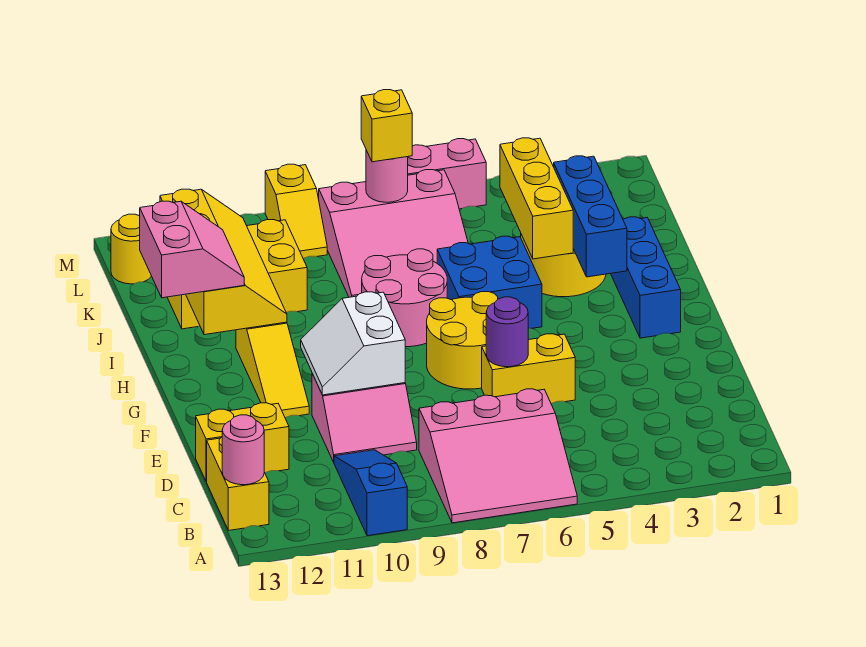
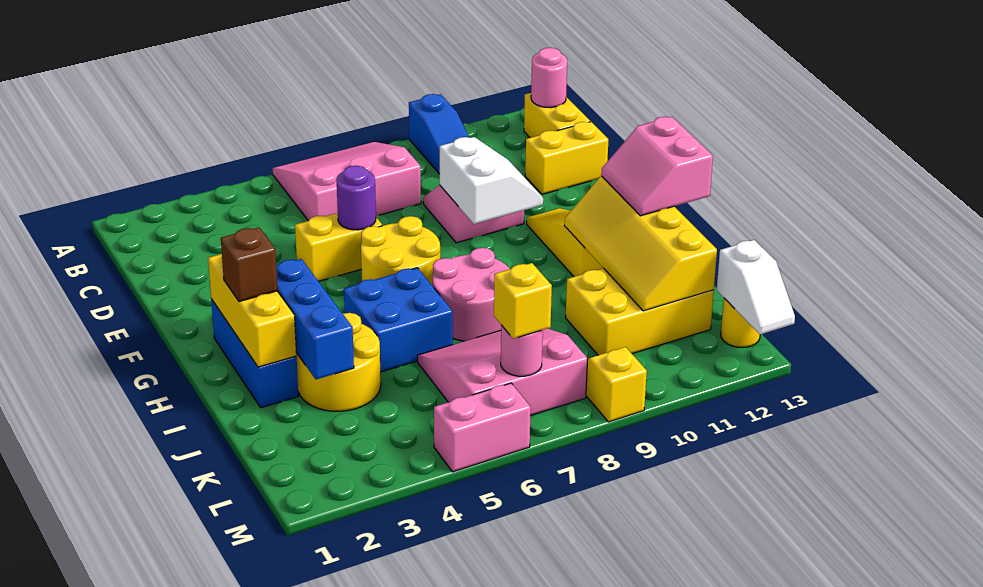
none -> brown 1x1 brick [221,228,277,302]
yellow 1x3 brick [500,138,573,259] -> yellow 1x3 brick moved to [208,254,296,367]
none -> white 1x2 slope [717,240,795,334]

